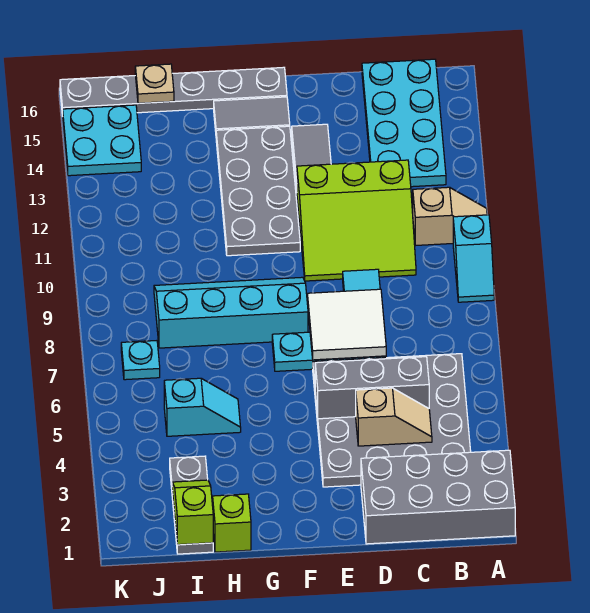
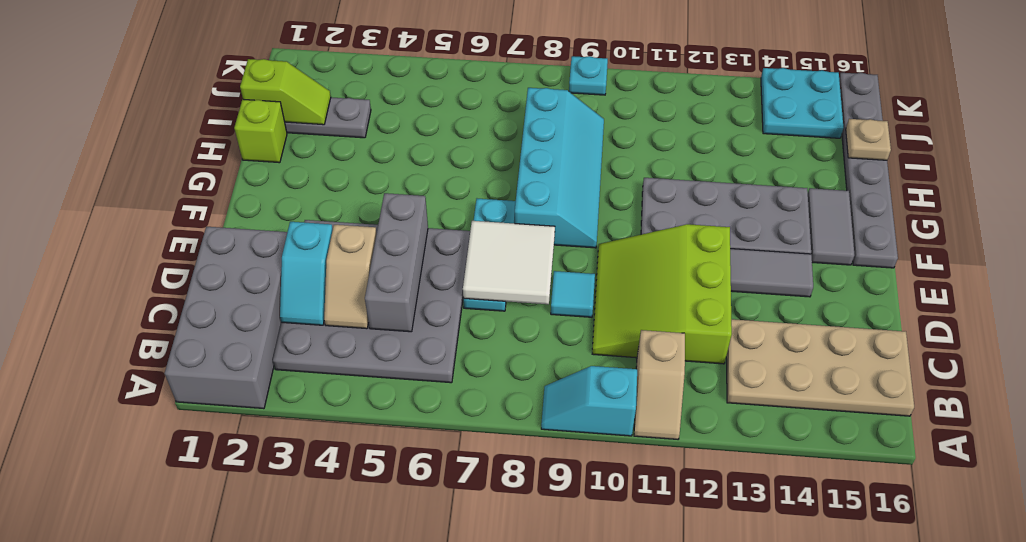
cyan 2x4 plate [362,59,446,187] -> tan 2x4 plate [726,319,914,416]
cyan 1x2 slope [164,378,241,436] -> cyan 1x2 slope moved to [280,222,333,325]
cyan 1x1 plate [121,341,160,380] -> cyan 1x1 plate moved to [569,56,608,95]

